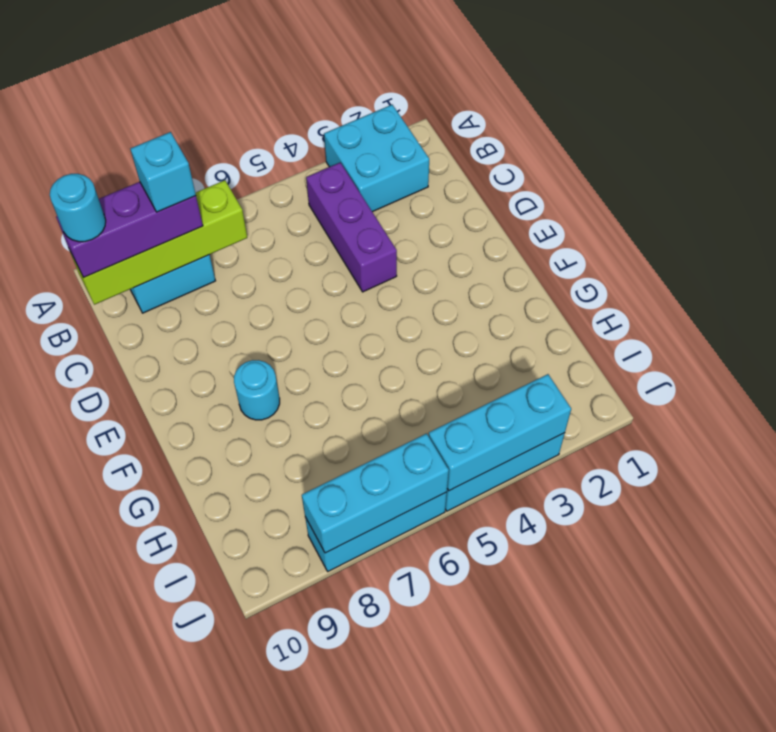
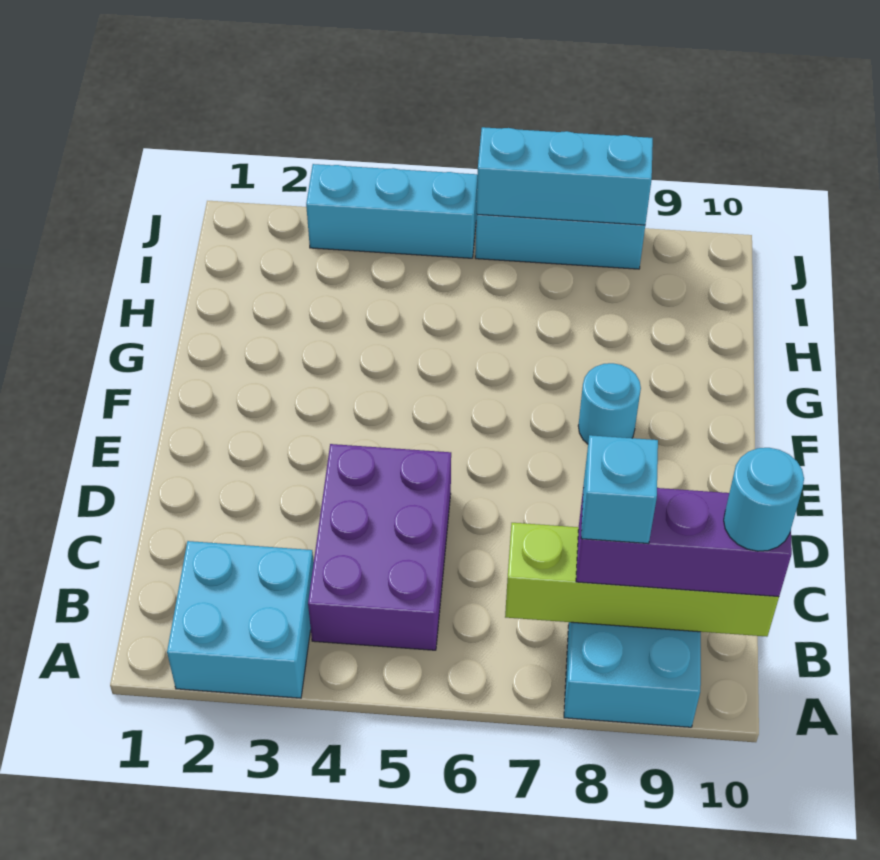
purple 1x3 brick [306,163,397,292] -> purple 2x3 brick [308,444,451,650]
cyan 1x3 brick [429,374,571,491] -> none

